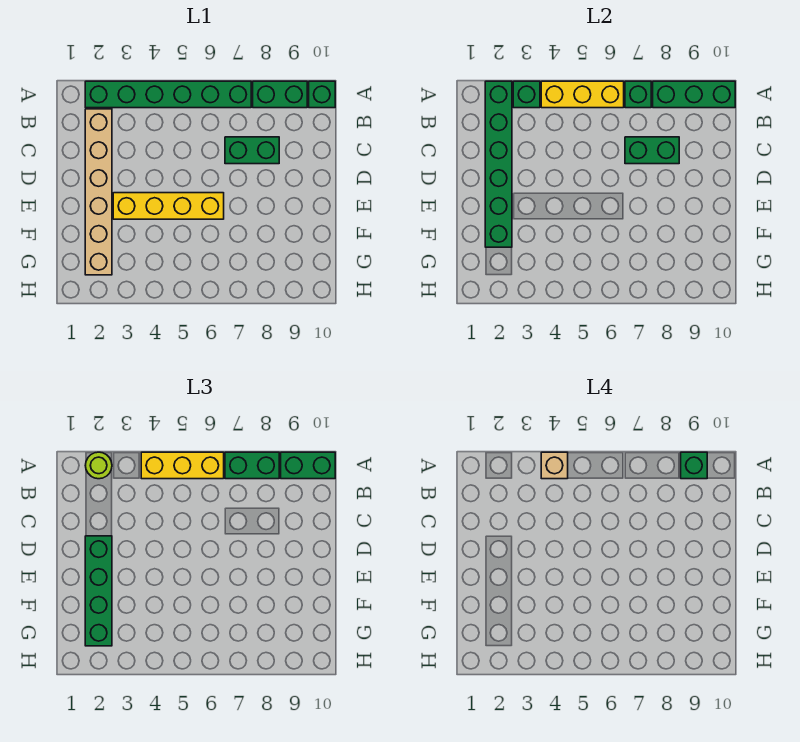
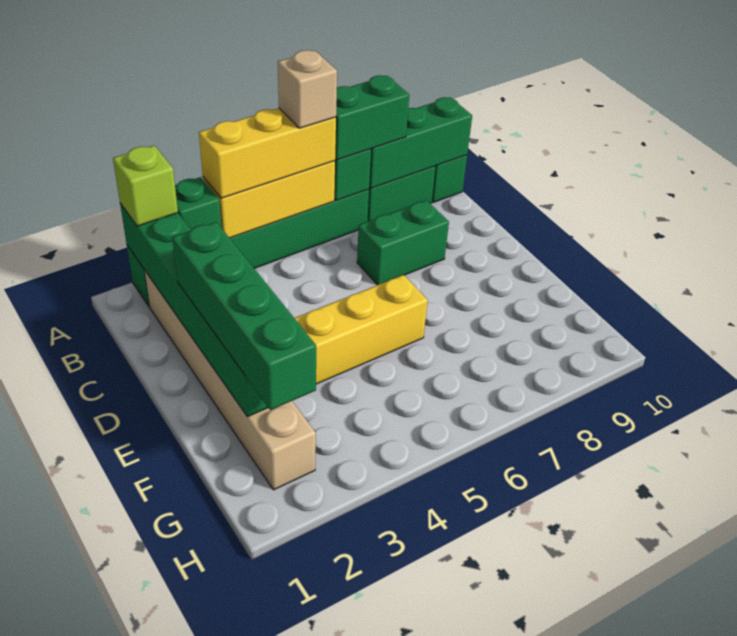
lime 1x1 round brick [85,452,112,479] -> lime 1x1 brick [113,146,178,226]
tan 1x1 brick [541,452,568,479] -> tan 1x1 brick moved to [278,50,337,128]
green 1x2 brick [281,452,335,479] -> none
green 1x1 brick [681,452,707,479] -> none
green 1x2 brick [625,137,679,164] -> none

